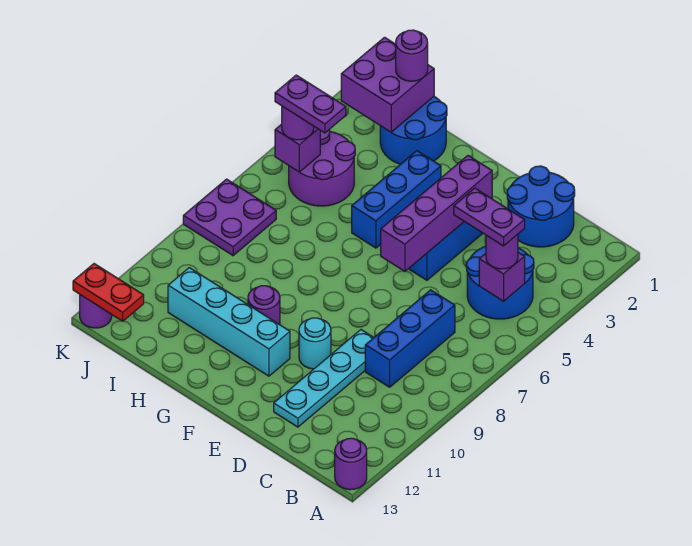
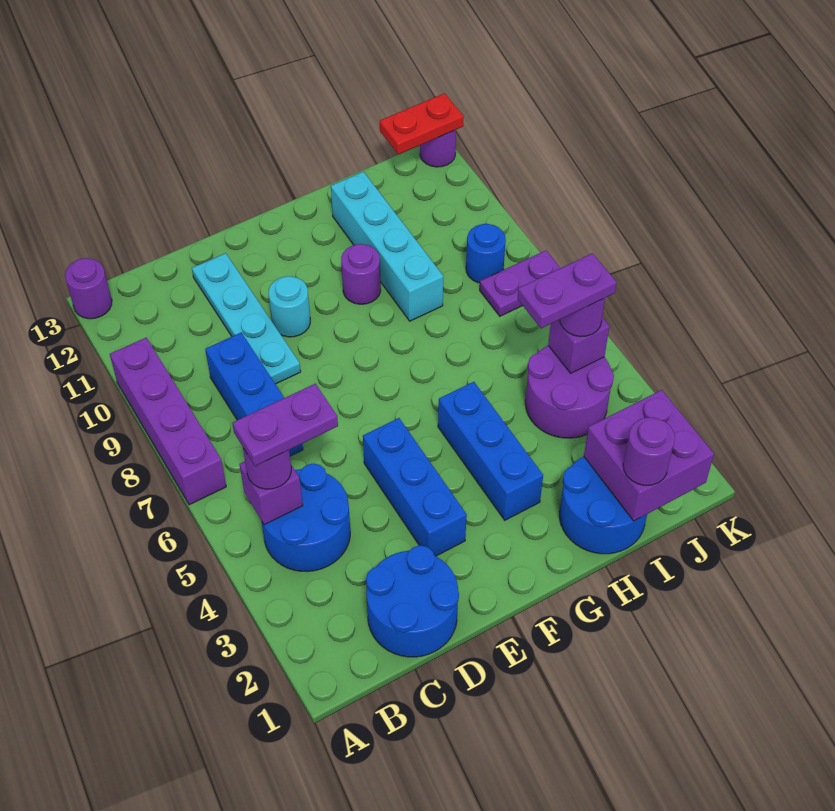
purple 1x4 brick [381,156,492,271] -> purple 1x4 brick moved to [110,338,226,505]
cyan 1x4 brick [168,268,290,376] -> cyan 1x4 brick turned to [331,172,443,321]
purple 2x2 plate [183,179,276,256] -> purple 1x2 plate [480,250,560,316]
none -> blue 1x1 round brick [466,224,506,283]

